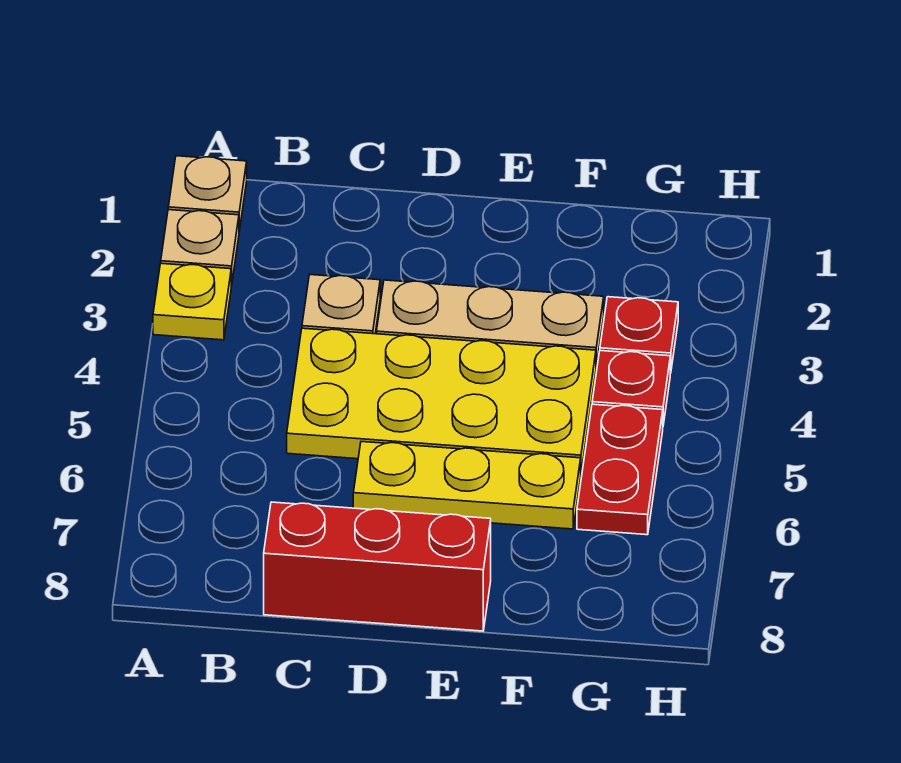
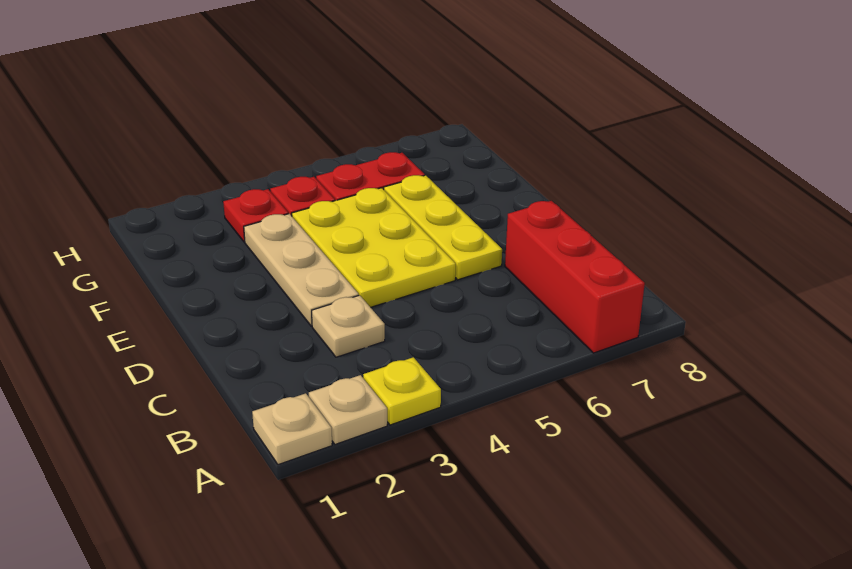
yellow 2x4 plate [287,328,596,472] -> yellow 2x3 plate [292,188,456,307]
red 1x3 brick [264,502,491,631] -> red 1x3 brick moved to [505,201,645,353]

